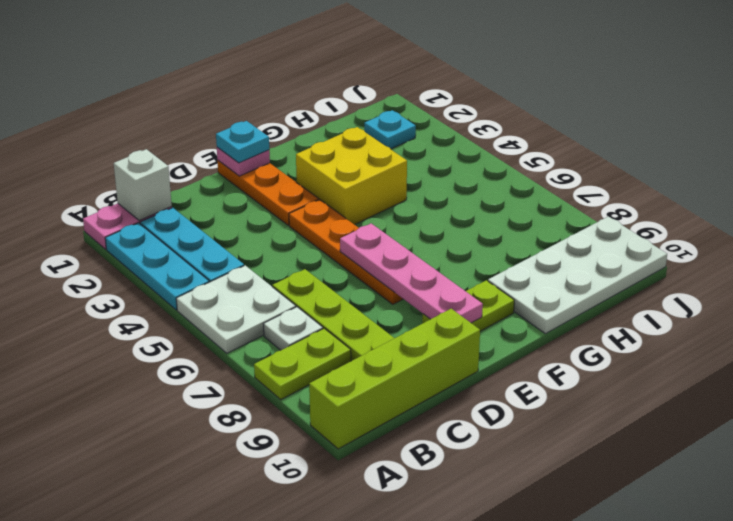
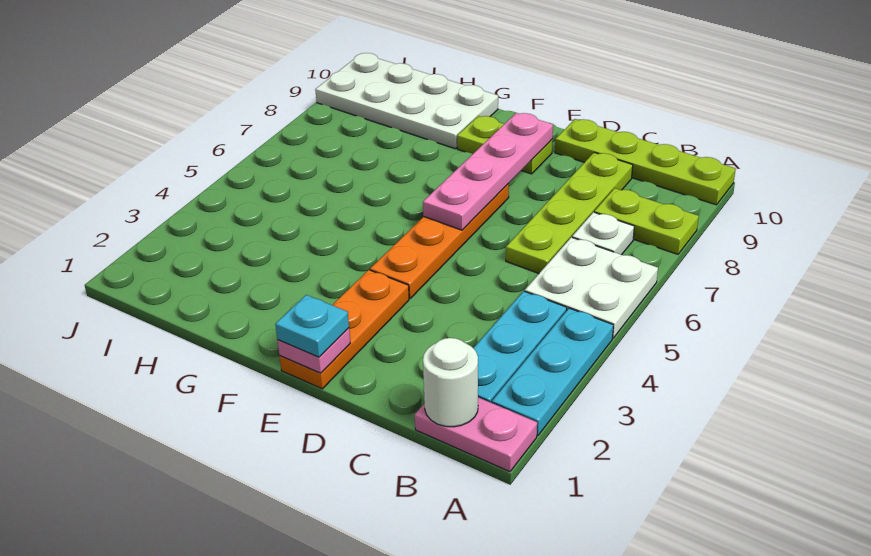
lime 1x4 brick [309,309,480,449] -> lime 1x4 plate [555,119,736,205]
white 1x1 brick [114,149,172,221] -> white 1x1 round brick [423,338,478,427]
yellow 2x2 brick [296,127,407,225] -> none
cyan 1x1 plate [364,110,416,149] -> none

